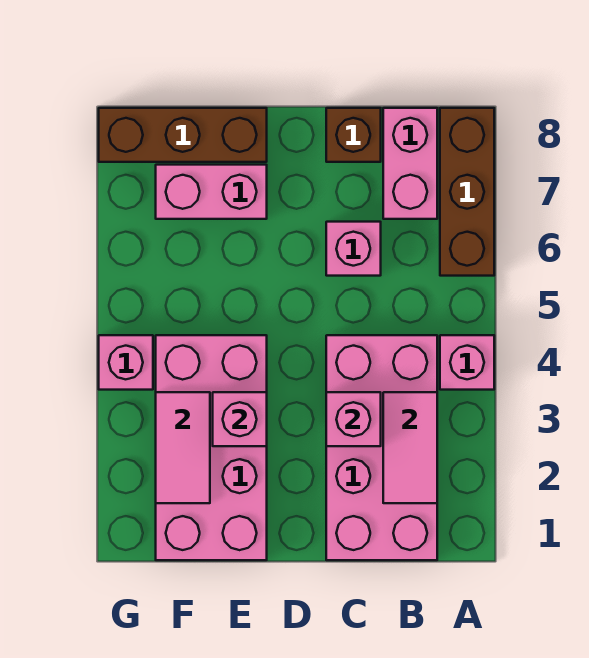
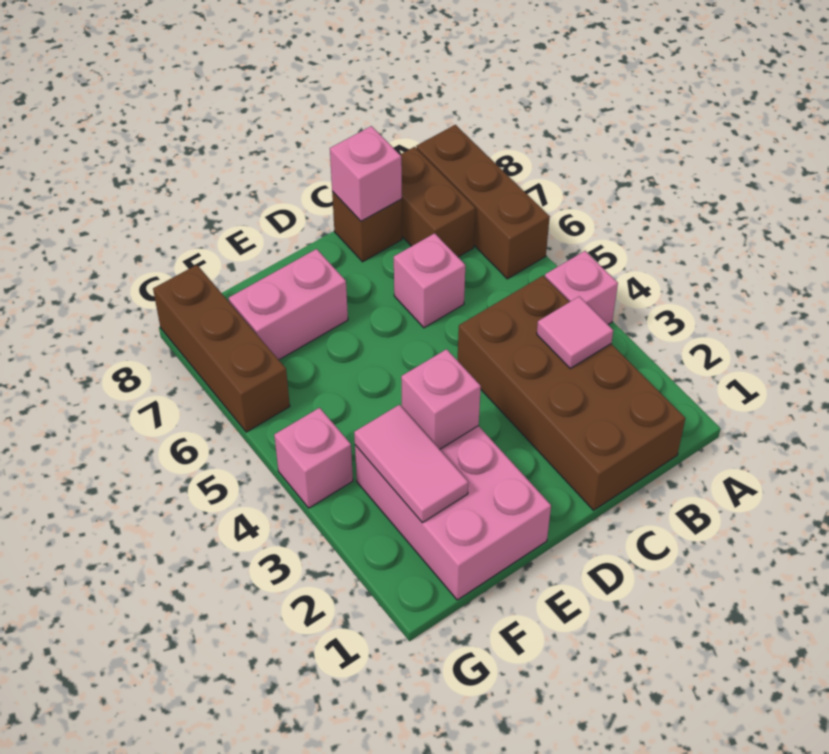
pink 2x4 brick [326,335,437,560] -> brown 2x4 brick [458,276,685,510]
pink 1x2 tile [383,392,437,503] -> pink 1x1 tile [537,297,613,368]
pink 1x2 brick [383,108,437,219] -> brown 1x2 brick [400,147,475,257]
pink 1x1 brick [326,392,381,446] -> pink 1x1 brick moved to [330,126,402,221]
pink 2x4 brick [156,335,267,560] -> pink 2x3 brick [355,426,551,600]
brown 1x3 brick [99,108,267,162] -> brown 1x3 brick turned to [153,265,290,432]

